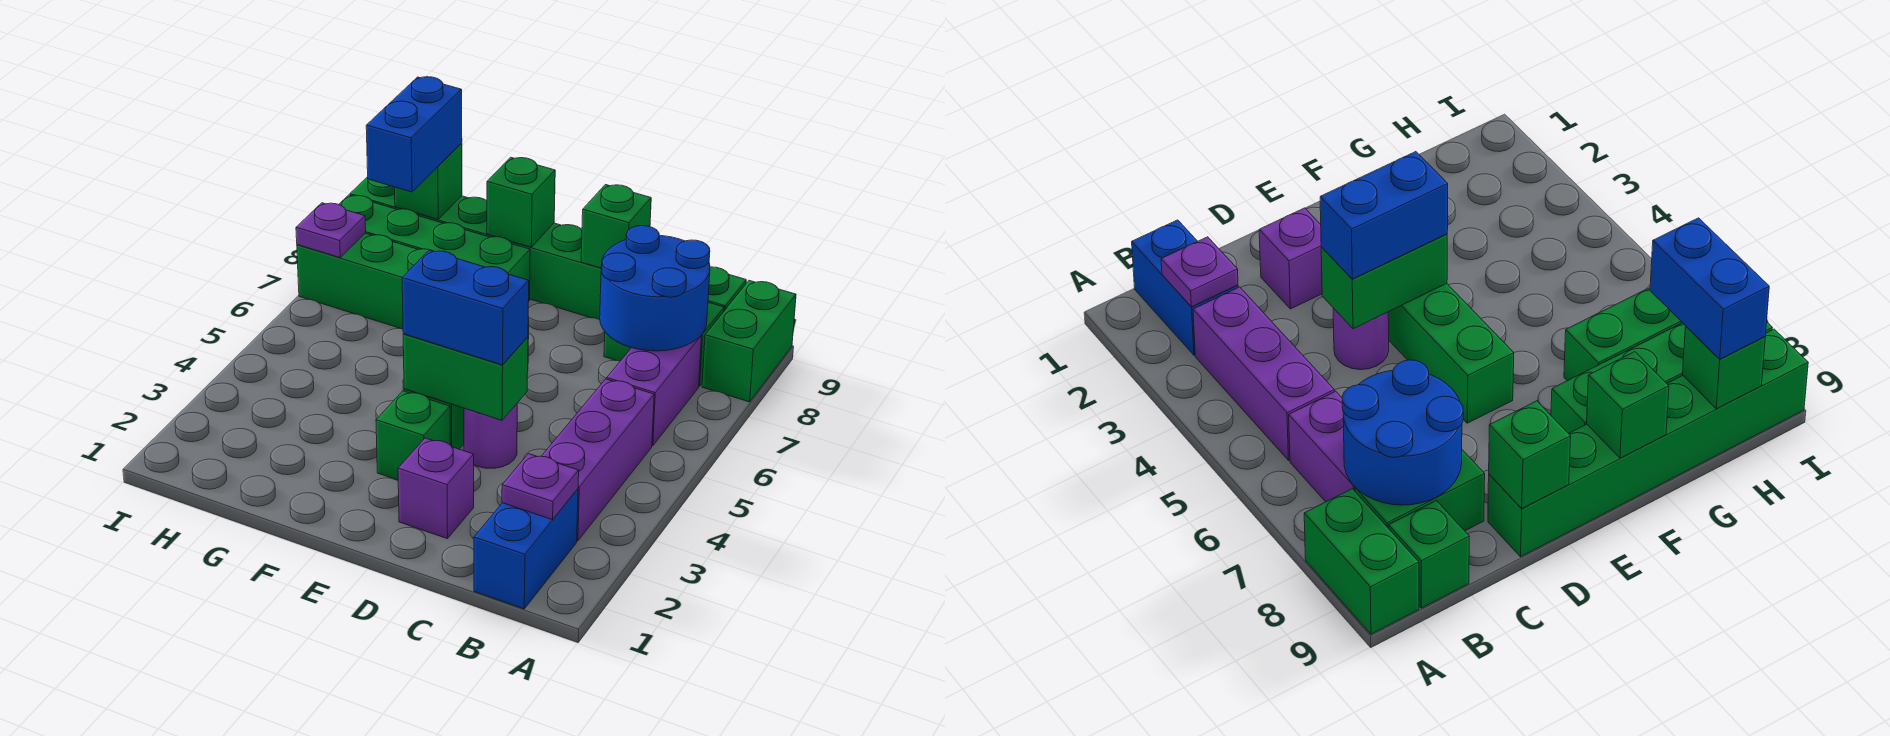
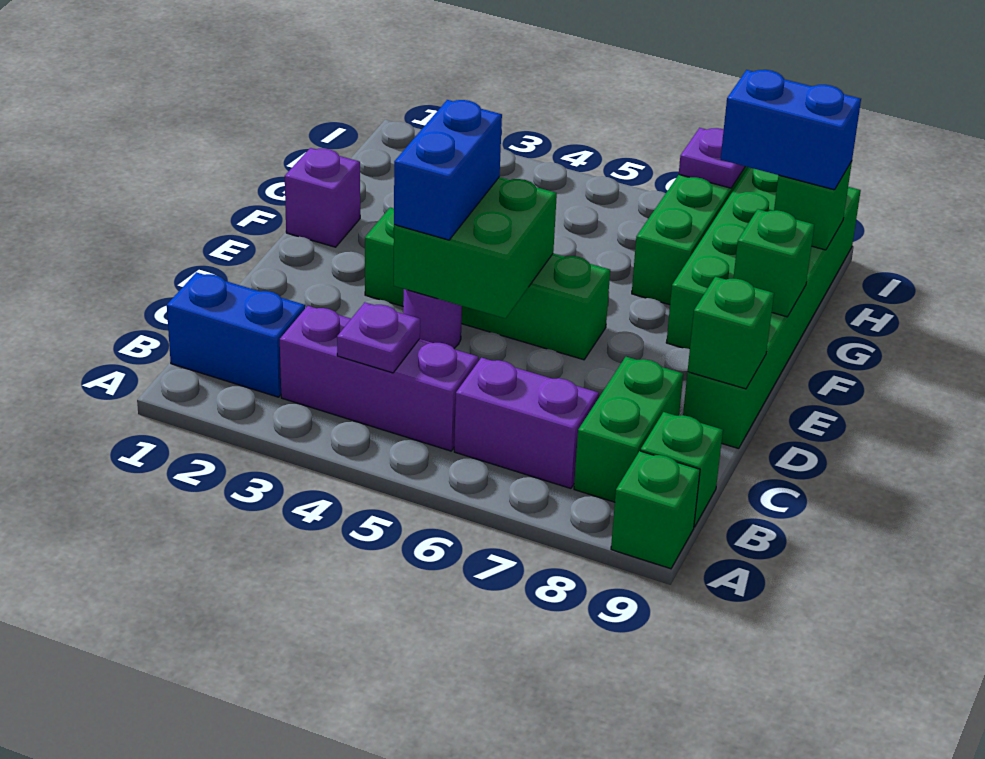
green 1x2 brick [702,281,796,402] -> green 1x1 brick [611,451,700,569]
purple 1x1 plate [502,454,579,520] -> purple 1x1 plate moved to [337,302,420,373]
blue 2x2 round brick [600,226,710,351] -> none
purple 1x1 brick [398,438,474,539] -> purple 1x1 brick moved to [285,148,360,247]
green 1x2 brick [403,334,528,420] -> green 2x2 brick [394,177,557,319]

